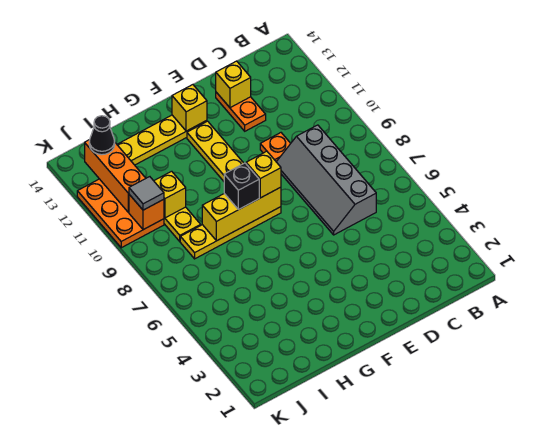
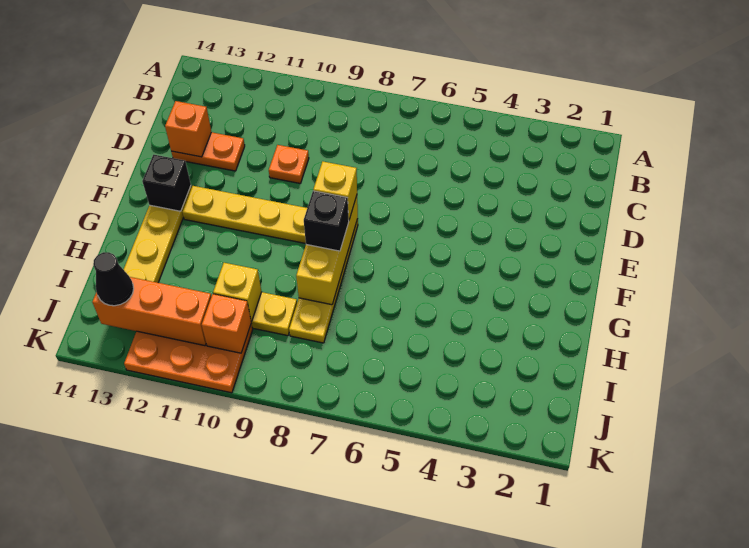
grey 2x4 slope [277,125,376,235] -> none
yellow 1x1 brick [216,61,251,108] -> orange 1x1 brick [165,101,211,157]
yellow 1x1 brick [172,85,207,131] -> black 1x1 brick [142,155,191,211]
grey 1x1 tile [129,177,164,210] -> none

